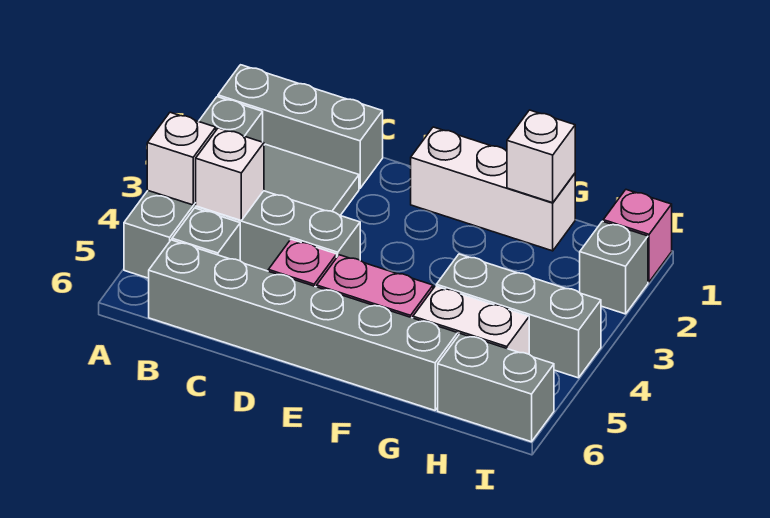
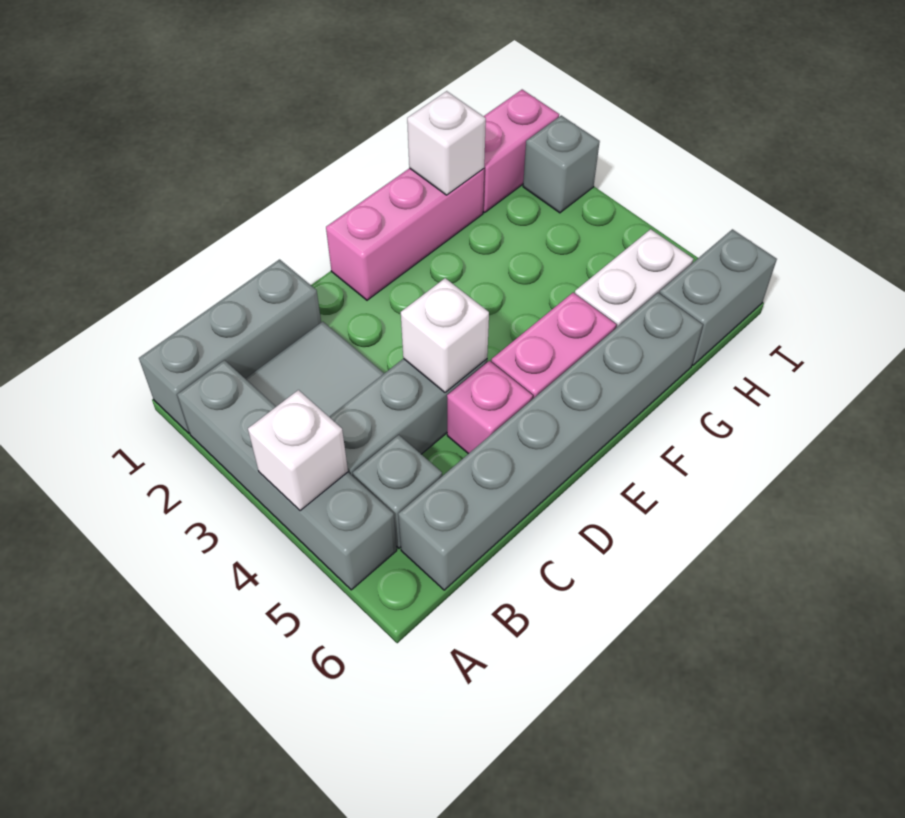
white 1x1 brick [195,128,264,220] -> white 1x1 brick moved to [401,278,489,392]
white 1x3 brick [411,127,575,251] -> pink 1x3 brick [326,168,484,300]
grey 1x3 brick [436,254,601,378] -> none
pink 1x1 brick [603,190,672,282] -> pink 1x2 brick [483,90,559,213]

